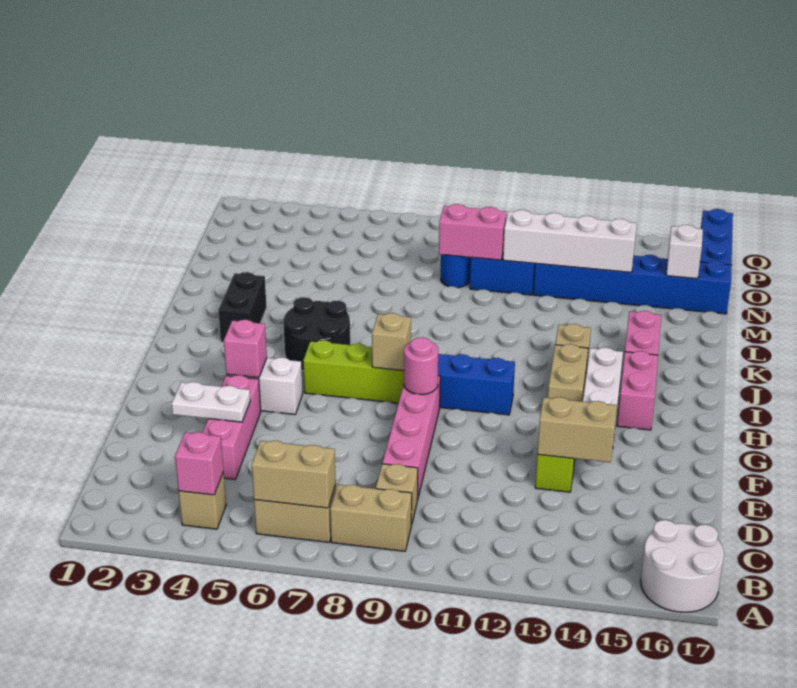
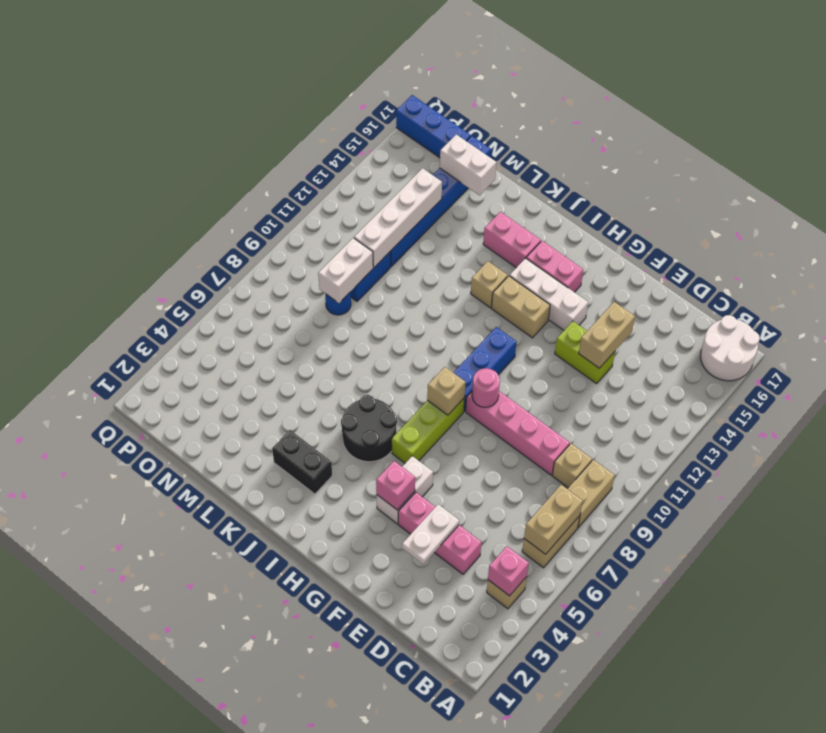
pink 1x2 brick [439,204,506,260] -> white 1x2 brick [318,238,373,303]
white 1x1 brick [666,225,703,279] -> white 1x2 brick [440,134,496,195]

